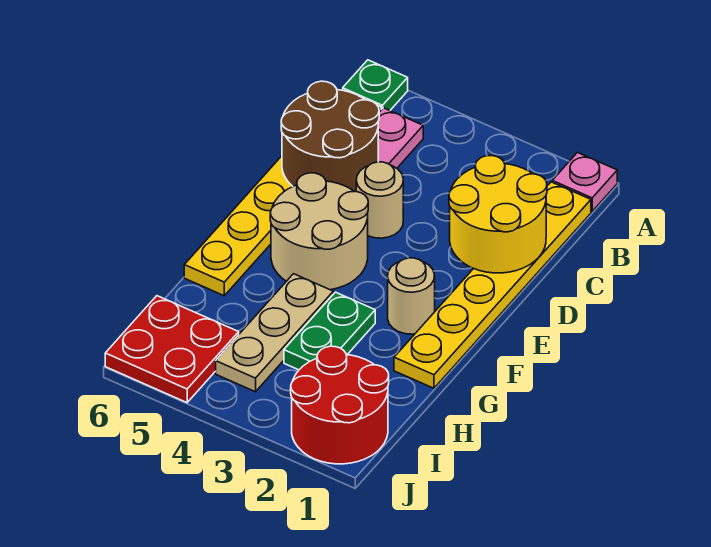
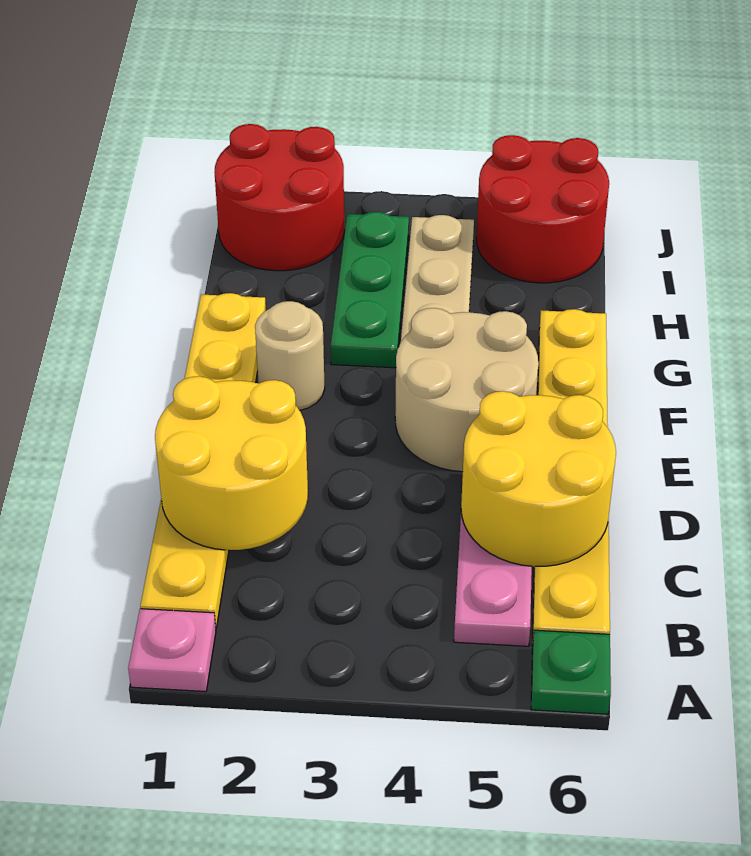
brown 2x2 round brick [281,81,379,192] -> yellow 2x2 round brick [461,391,616,566]
tan 1x1 round brick [356,162,403,238] -> none
green 1x2 plate [284,292,375,370] -> green 1x3 plate [331,212,409,368]
red 2x2 plate [105,296,239,403] -> red 2x2 round brick [476,135,609,283]

